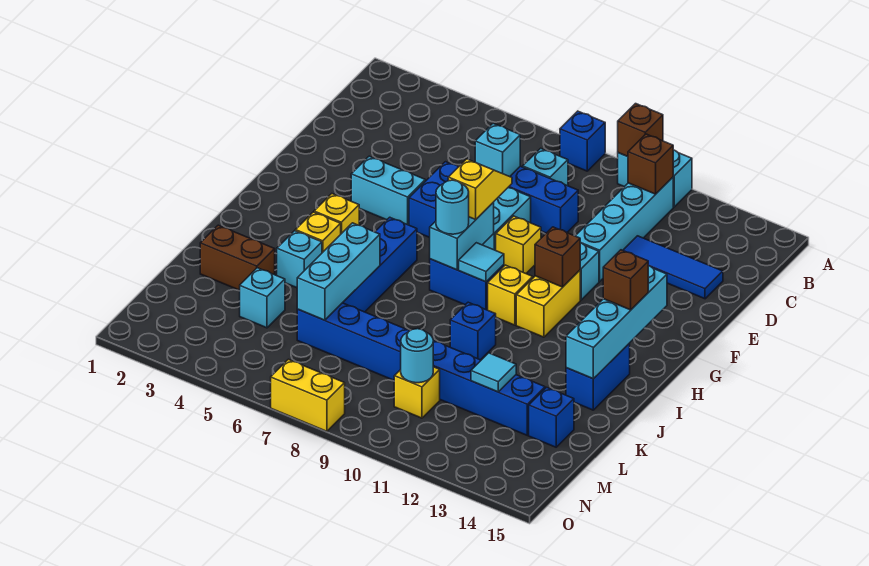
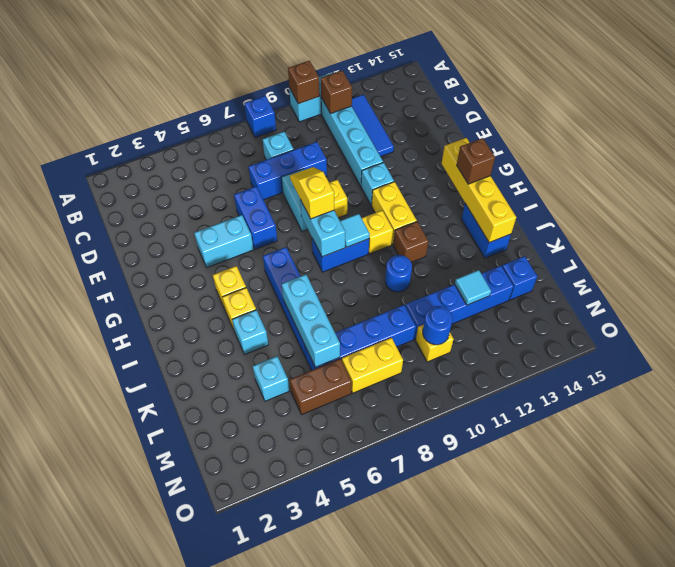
cyan 1x1 brick [475,124,520,177] -> none
blue 1x3 tile [623,236,723,299] -> blue 1x3 tile turned to [352,95,394,157]
brown 1x1 brick [535,227,580,287] -> brown 1x1 brick moved to [393,222,428,262]
cyan 1x4 brick [566,266,667,379] -> yellow 1x4 brick [442,138,516,243]
cyan 1x1 round brick [436,180,469,234] -> none
blue 1x1 brick [450,302,496,360] -> blue 1x1 round brick [385,255,412,292]
brown 1x2 brick [200,225,275,290] -> brown 1x2 brick moved to [290,359,352,415]
cyan 1x1 round brick [401,329,433,383] -> blue 1x1 round brick [423,306,453,345]
yellow 1x2 brick [271,359,345,431] -> yellow 1x2 brick moved to [342,338,403,393]

